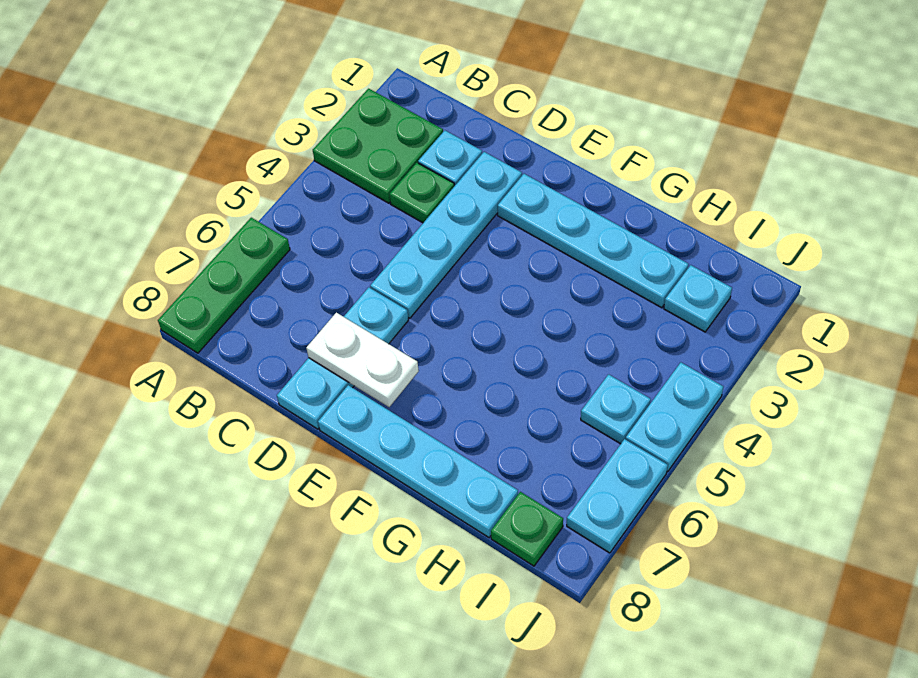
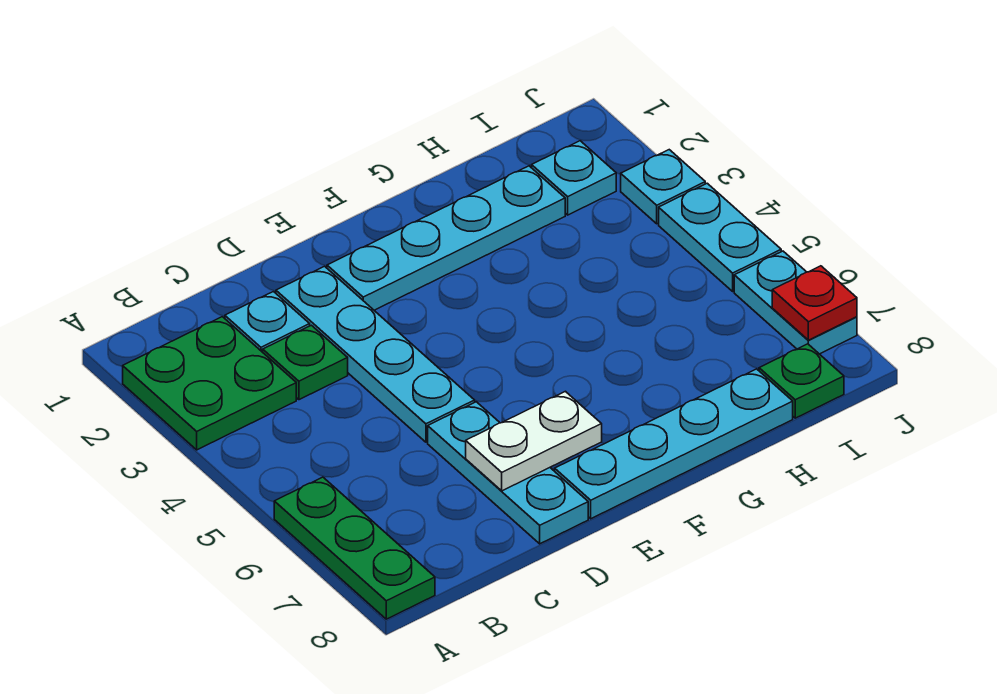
cyan 1x1 plate [581,374,651,444] -> cyan 1x1 plate moved to [621,150,705,224]
none -> red 1x1 plate [772,266,857,340]

